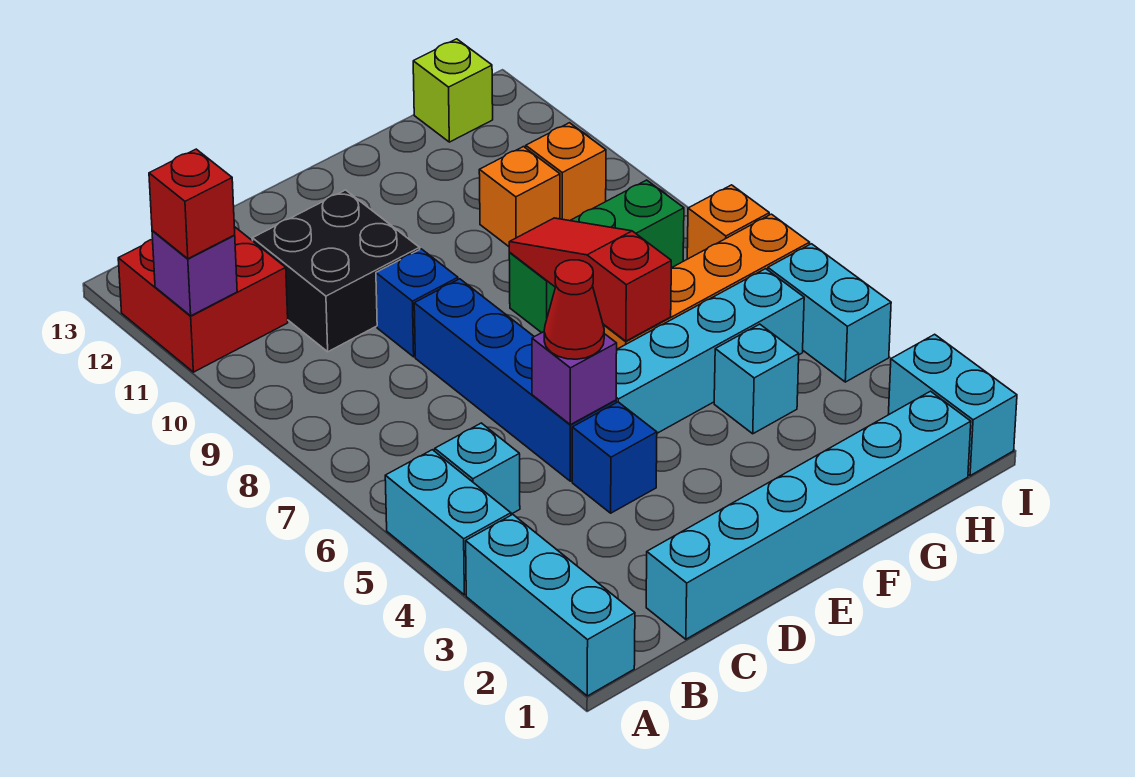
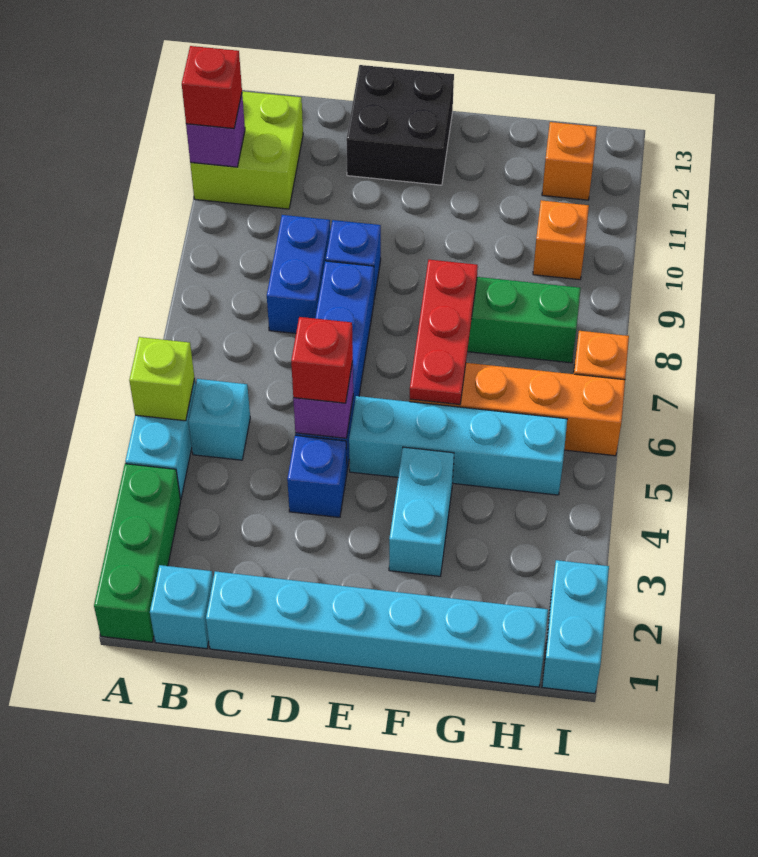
cyan 1x3 brick [466,515,635,696] -> green 1x3 brick [94,464,181,642]
red 2x2 brick [118,227,288,372] -> lime 2x2 brick [190,91,303,209]
none -> blue 1x2 brick [267,215,330,333]
black 2x2 brick [252,190,420,352] -> black 2x2 brick moved to [346,65,454,185]
red 1x1 cone [544,260,604,359] -> red 1x1 brick [291,317,353,403]
red 1x3 slope [509,218,671,341] -> red 1x3 plate [410,260,478,405]
cyan 1x1 brick [714,324,799,434] -> cyan 1x1 brick moved to [150,565,213,649]
orange 1x1 brick [479,147,560,246] -> orange 1x1 brick moved to [542,122,597,200]
lime 1x1 brick [413,39,493,142] -> lime 1x1 brick moved to [129,337,195,421]
cyan 1x2 brick [768,244,891,382] -> cyan 1x2 brick moved to [389,447,454,576]

